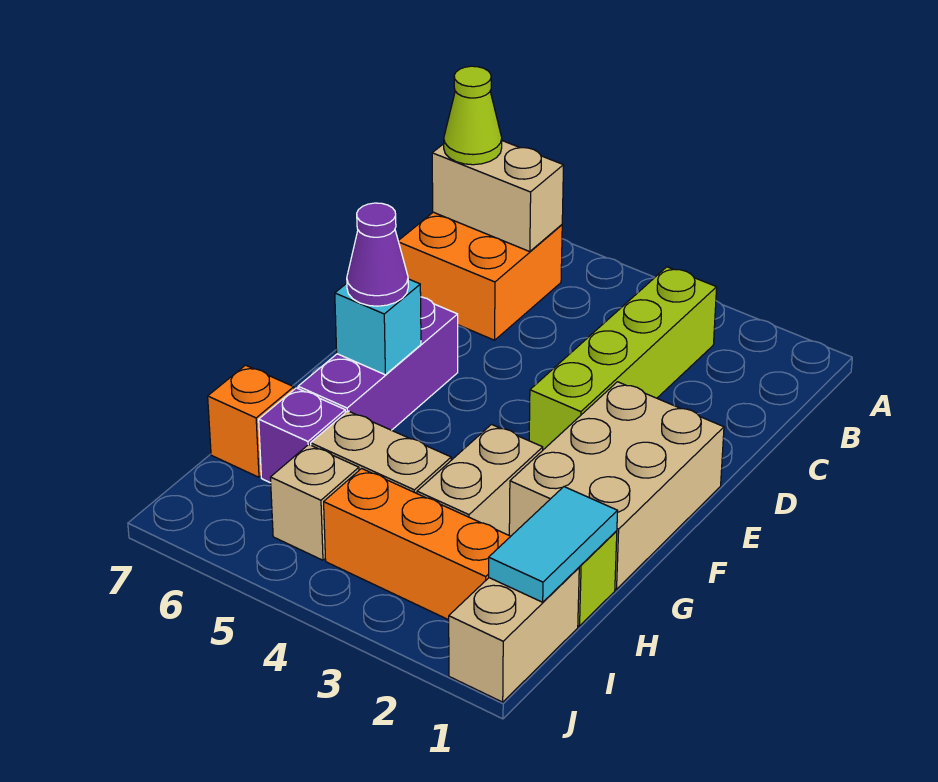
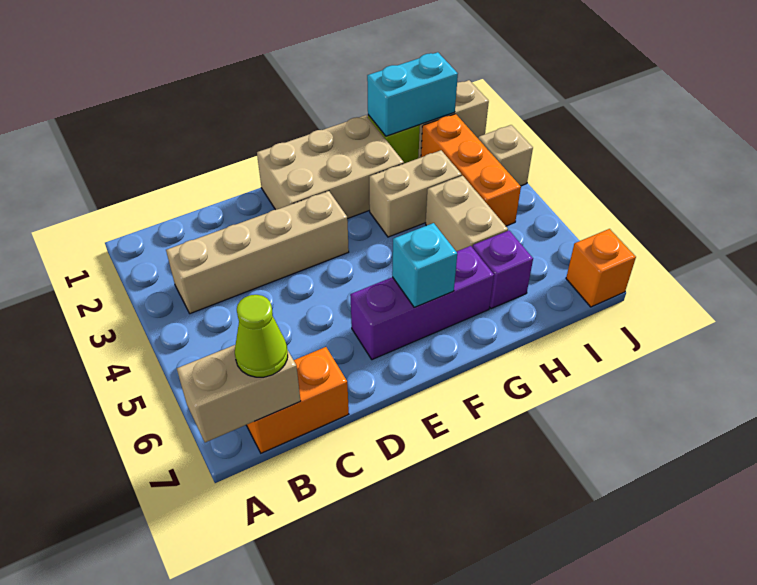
lime 1x4 brick [529,267,717,450] -> tan 1x4 brick [166,191,349,314]
orange 2x2 brick [398,212,562,340] -> orange 1x2 brick [246,347,349,453]
tan 1x2 brick [432,141,564,252] -> tan 1x2 brick turned to [177,345,301,442]
purple 1x1 cone [347,203,408,306] -> none
cyan 1x2 tile [489,487,618,602] -> cyan 1x2 brick [367,52,458,136]
orange 1x1 brick [208,365,294,477] -> orange 1x1 brick moved to [566,229,636,307]
tan 1x1 brick [270,445,359,560] -> tan 1x1 brick moved to [478,125,533,186]

